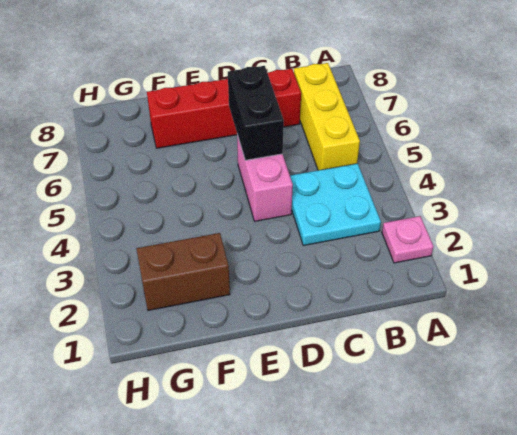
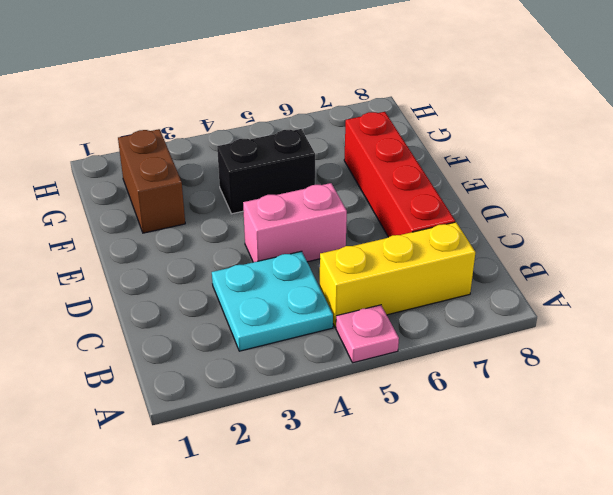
pink 1x1 plate [382,216,434,263] -> pink 1x1 plate moved to [336,305,399,363]
black 1x2 brick [228,66,284,160] -> black 1x2 brick moved to [217,129,315,214]

